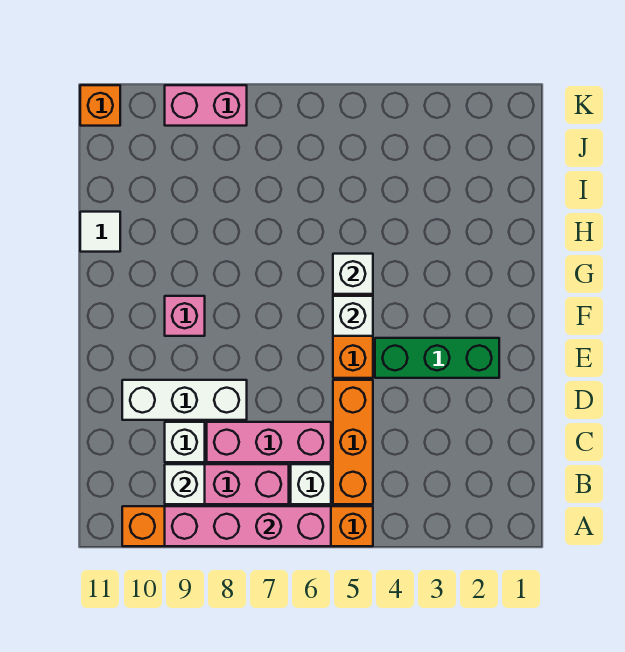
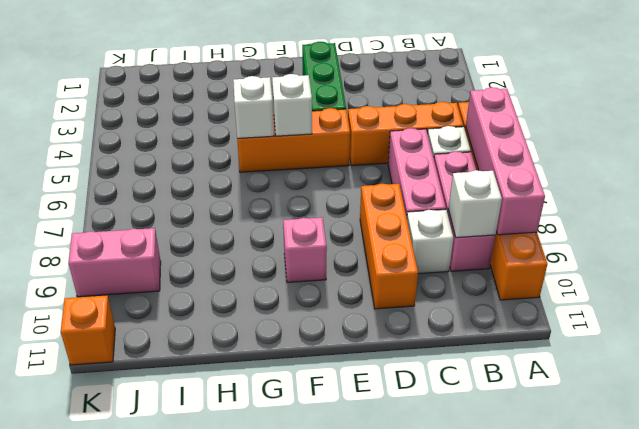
white 1x3 brick [122,380,247,420] -> orange 1x3 brick [360,184,418,309]
white 1x1 tile [80,212,120,252] -> none
pink 1x2 brick [165,85,247,126] -> pink 1x2 brick turned to [69,228,161,297]

